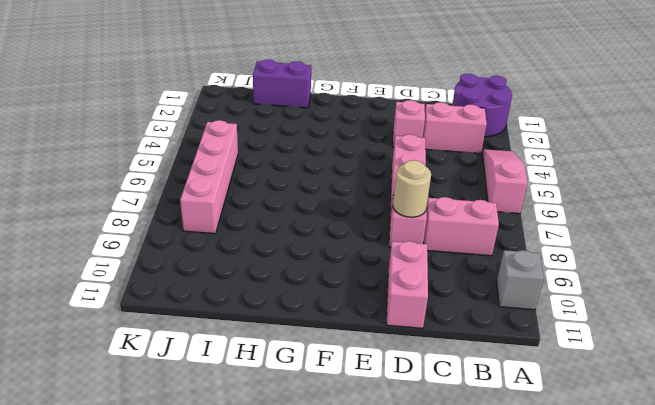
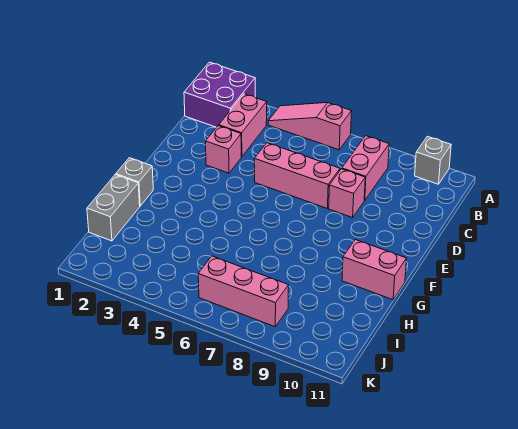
purple 2x2 round brick [452,74,512,137] -> purple 2x2 brick [184,62,255,127]
tan 1x1 round brick [393,160,431,217] -> none
pink 1x2 brick [386,241,428,328] -> pink 1x2 brick moved to [342,240,407,300]
none -> grey 1x1 brick [116,158,153,206]
purple 1x2 brick [253,60,311,108] -> grey 1x2 brick [87,175,140,241]
pink 1x4 brick [180,120,238,234] -> pink 1x3 brick [198,256,289,327]

